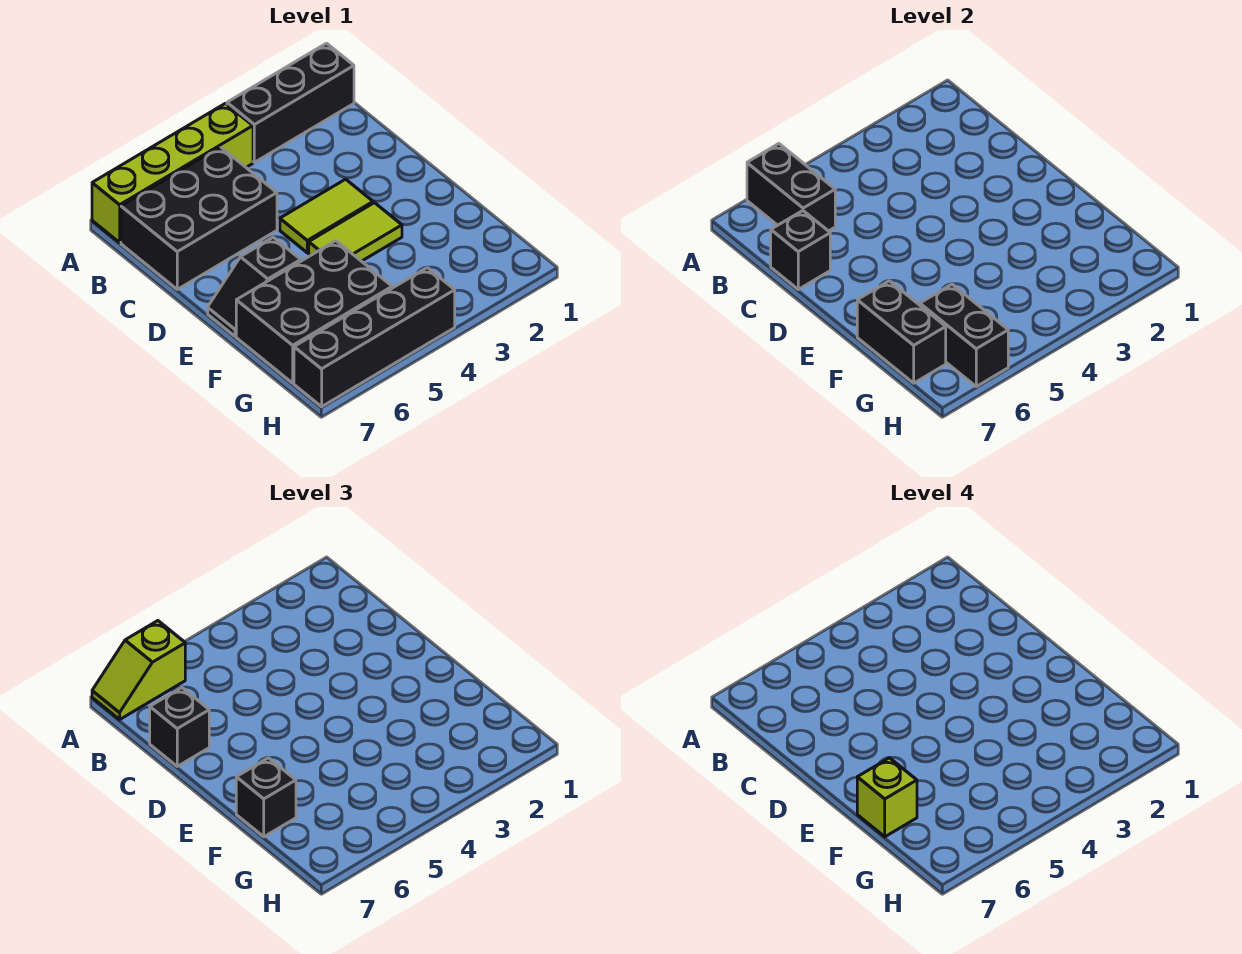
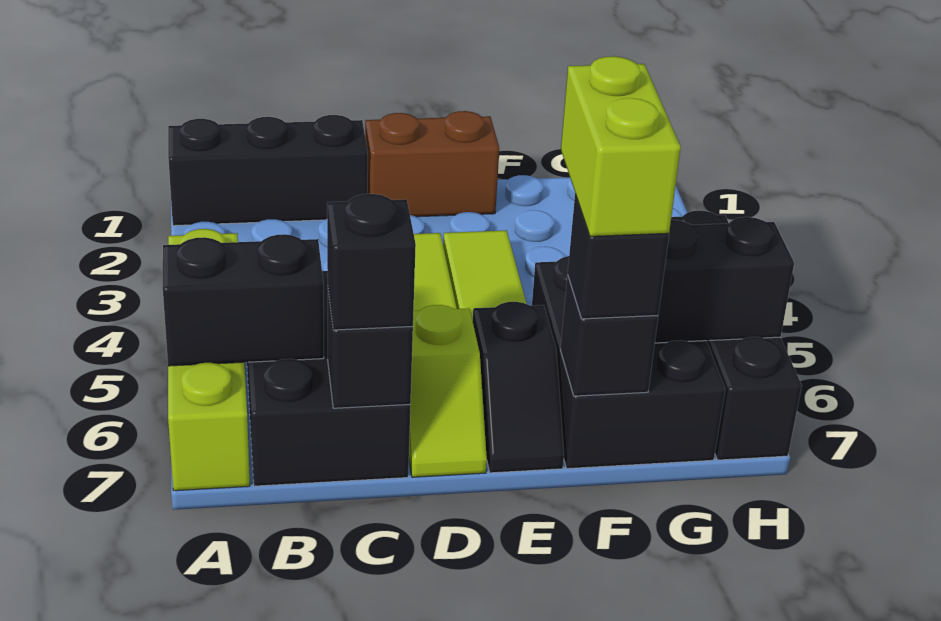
black 1x3 brick [227,43,354,162] -> black 1x3 brick turned to [168,115,368,226]
lime 1x2 slope [92,621,185,719] -> lime 1x2 slope moved to [409,305,487,477]
none -> brown 1x2 brick [365,111,499,217]
black 1x2 brick [857,281,946,383] -> black 1x1 brick [561,275,658,396]
lime 1x1 brick [857,758,917,837] -> lime 1x2 brick [561,56,681,236]

